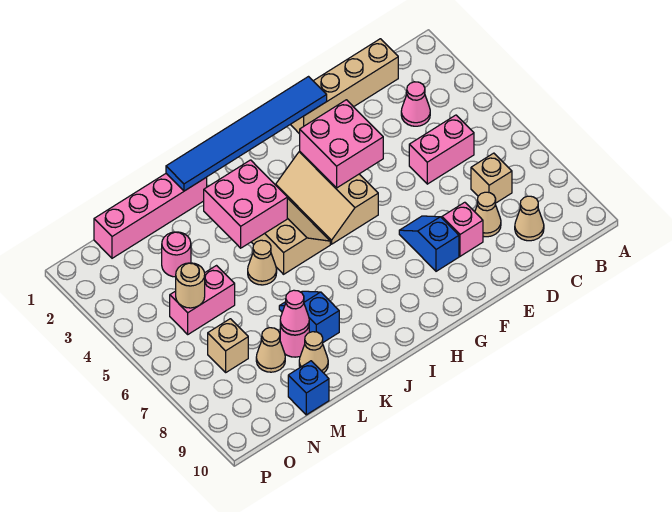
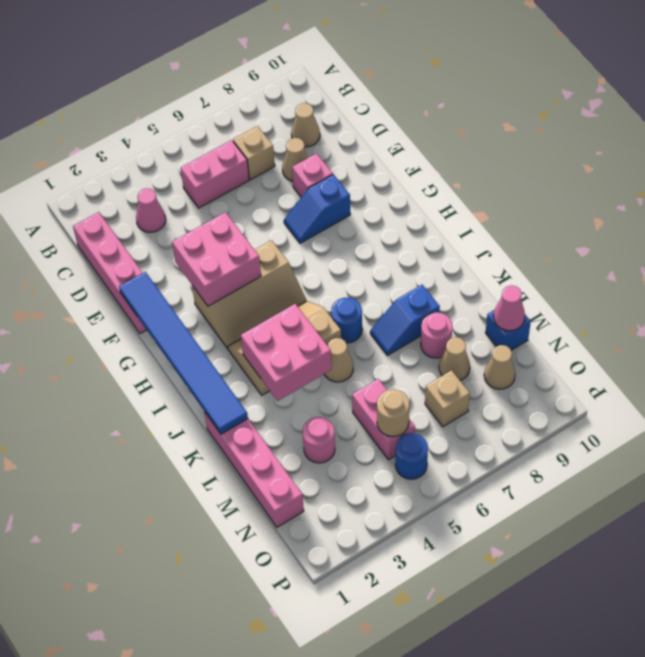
tan 1x4 brick [290,39,398,134] -> pink 1x4 brick [73,212,146,334]
pink 1x2 brick [409,115,474,184] -> pink 1x2 brick turned to [181,140,249,208]
none -> blue 1x1 round brick [331,298,362,343]
pink 1x1 cone [280,290,309,335] -> pink 1x1 cone moved to [494,285,525,331]
tan 1x1 cone [299,332,328,373] -> tan 1x1 cone moved to [484,345,515,389]
none -> blue 1x1 round brick [395,433,428,479]

